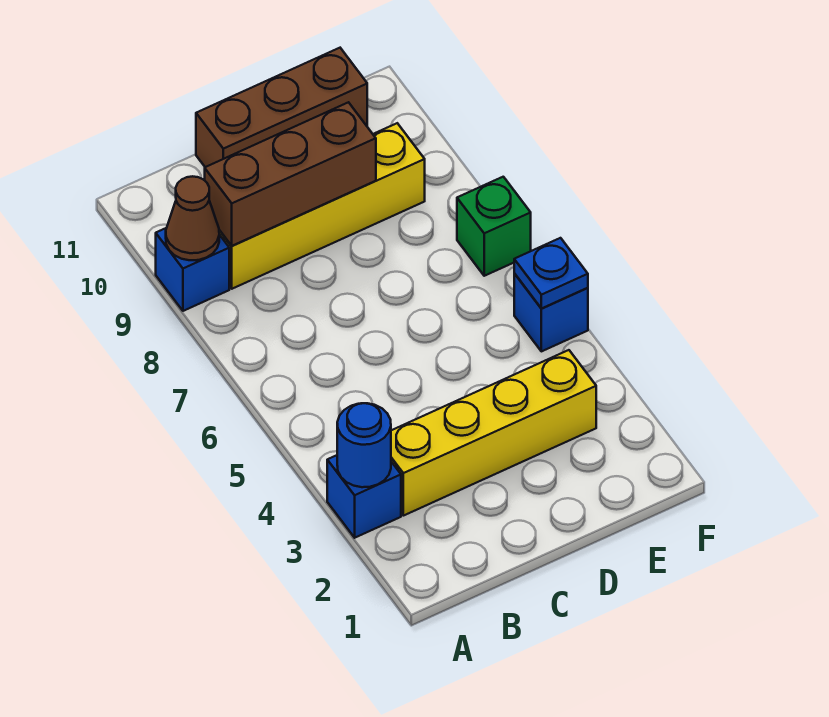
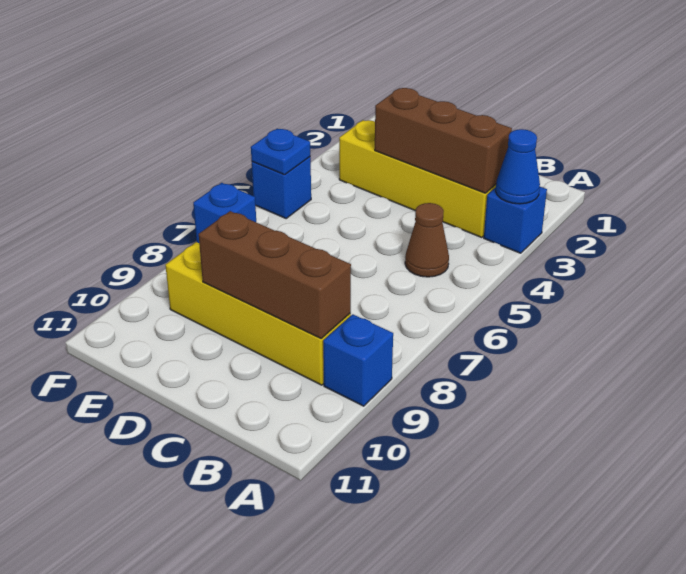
blue 1x1 round brick [337,403,391,487] -> blue 1x1 cone [496,129,540,204]
brown 1x1 cone [166,176,219,260] -> brown 1x1 cone moved to [405,203,449,277]
brown 1x3 brick [196,48,367,167] -> brown 1x3 brick moved to [375,88,512,193]
green 1x1 brick [457,177,531,276] -> blue 1x1 brick [193,183,256,243]

